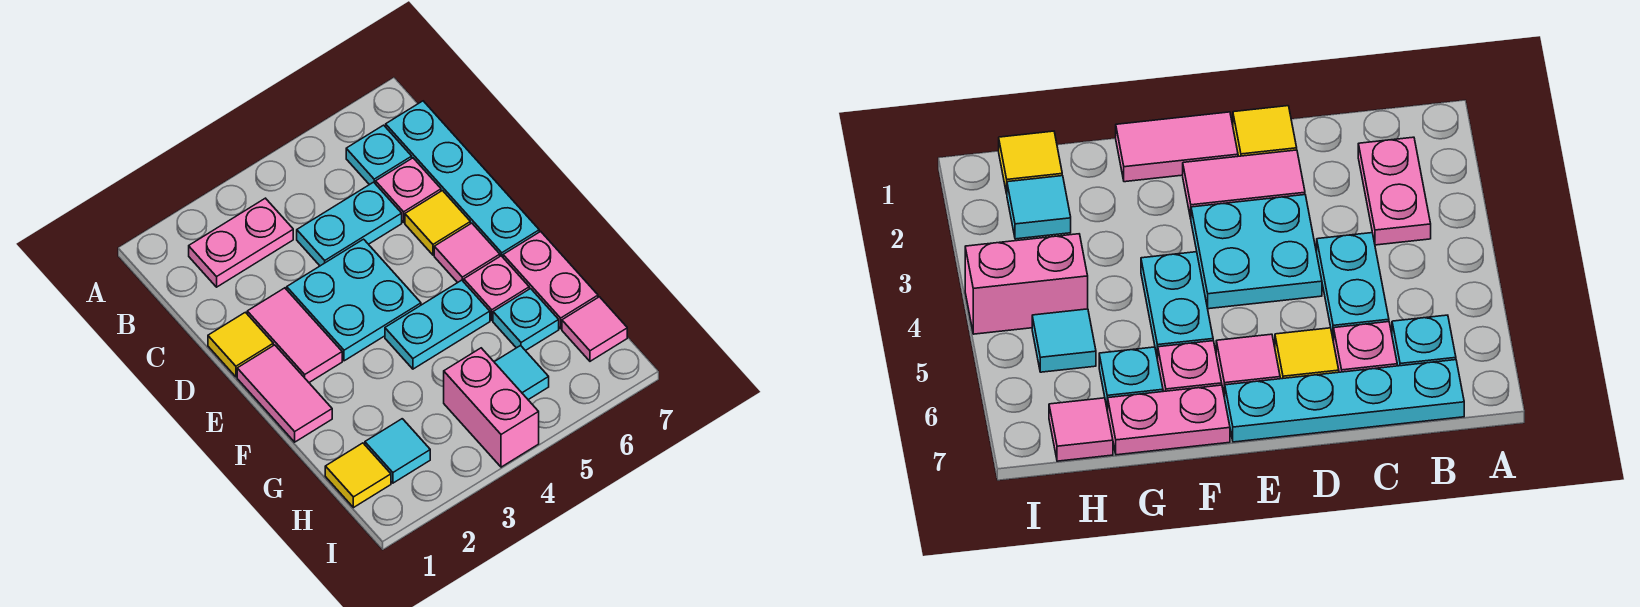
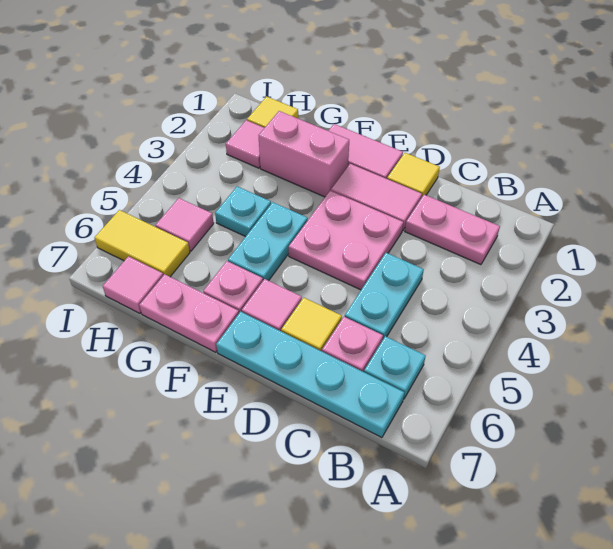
pink 1x2 plate [189,198,293,287] -> pink 1x2 plate turned to [405,195,500,265]
cyan 2x2 plate [287,239,421,361] -> pink 2x2 plate [289,190,403,290]
cyan 1x1 plate [493,289,559,351] -> cyan 1x1 plate moved to [215,186,271,237]
cyan 1x1 tile [365,419,430,483] -> pink 1x1 tile [226,120,264,168]
pink 1x2 brick [444,348,539,467] -> pink 1x2 brick moved to [259,111,349,197]
cyan 1x1 tile [495,346,549,400] -> pink 1x1 tile [155,198,214,251]
none -> yellow 1x2 tile [95,210,190,277]

